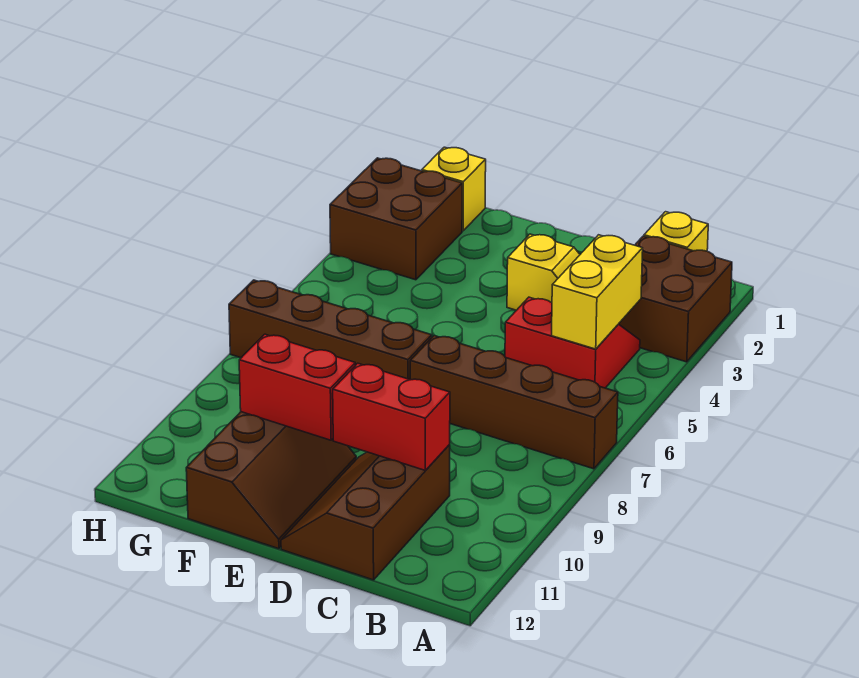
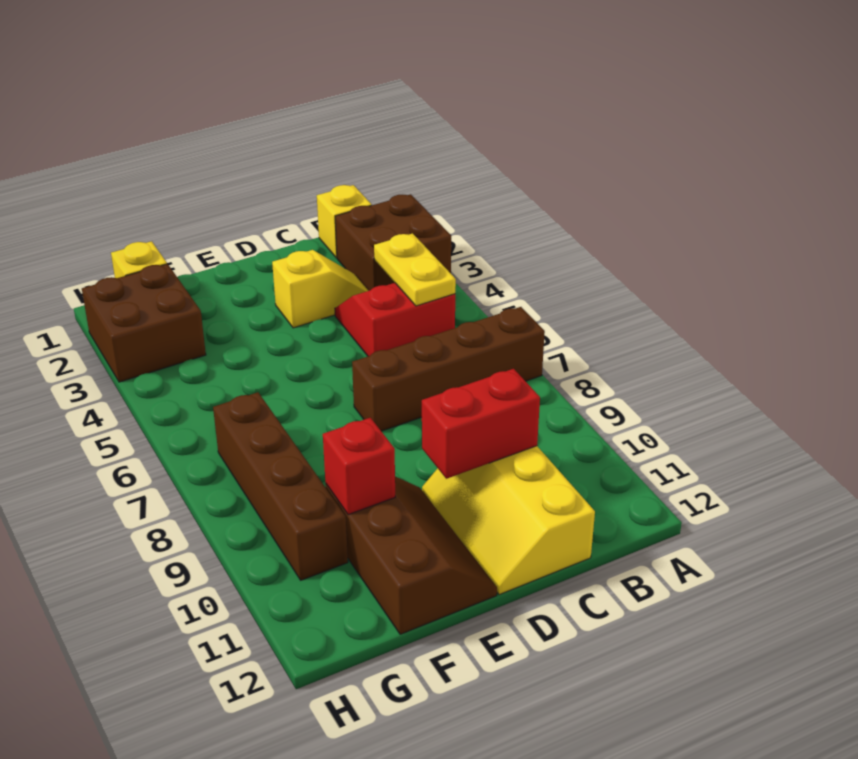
yellow 1x2 brick [552,235,643,349] -> yellow 1x2 plate [374,233,456,306]
brown 2x3 slope [281,444,450,580] -> yellow 2x3 slope [422,446,595,595]
brown 1x4 brick [229,280,432,379] -> brown 1x4 brick turned to [213,392,348,580]
red 1x2 brick [239,334,355,440] -> red 1x1 brick [323,418,395,515]

